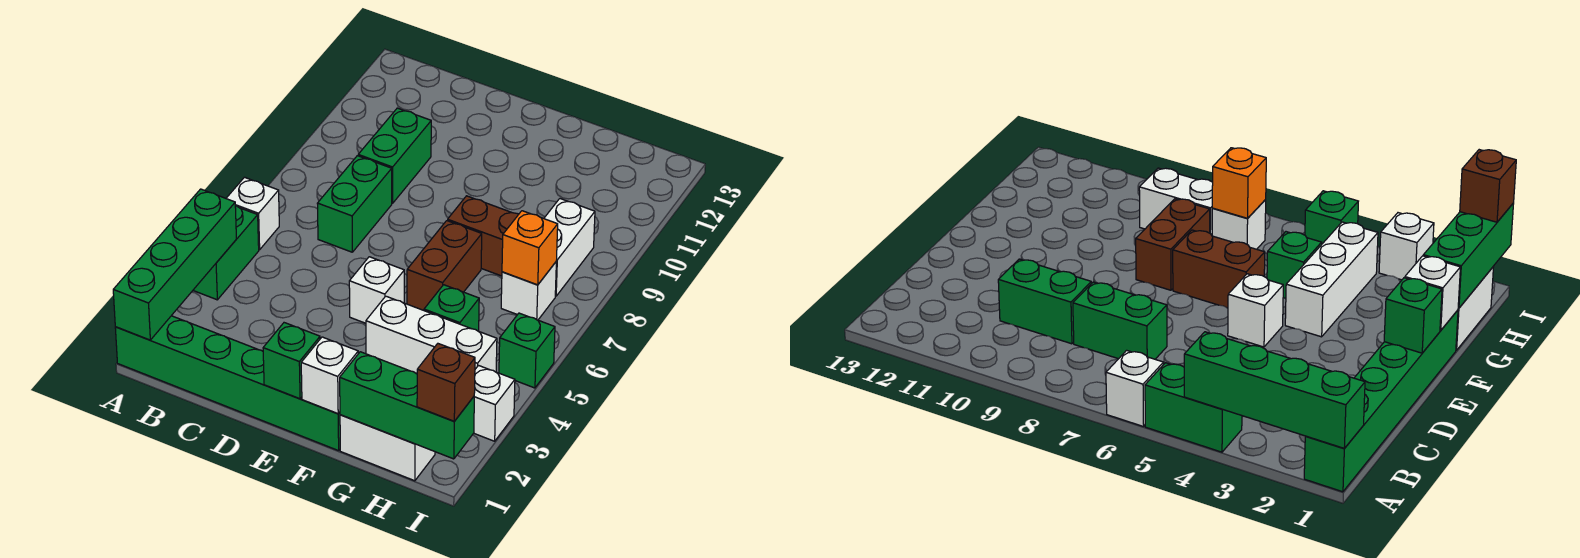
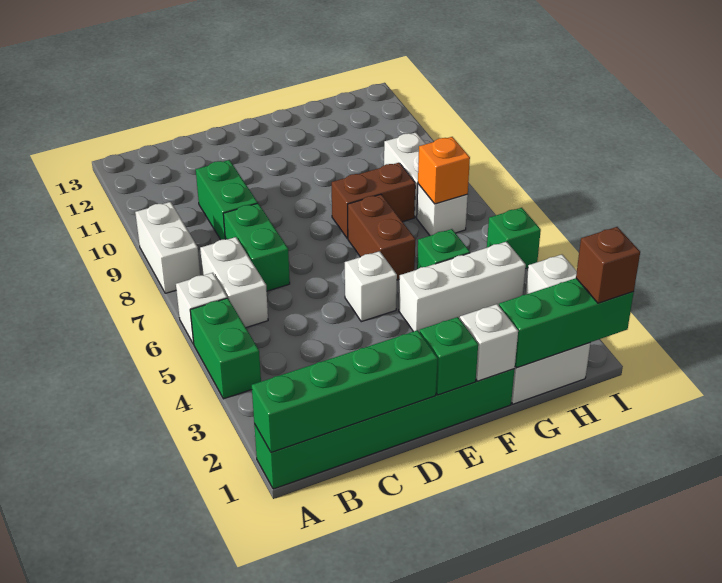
green 1x4 brick [113,189,236,340] -> green 1x4 brick turned to [252,330,438,453]
none -> white 1x2 brick [135,202,200,293]
none -> white 1x2 brick [200,237,268,328]

